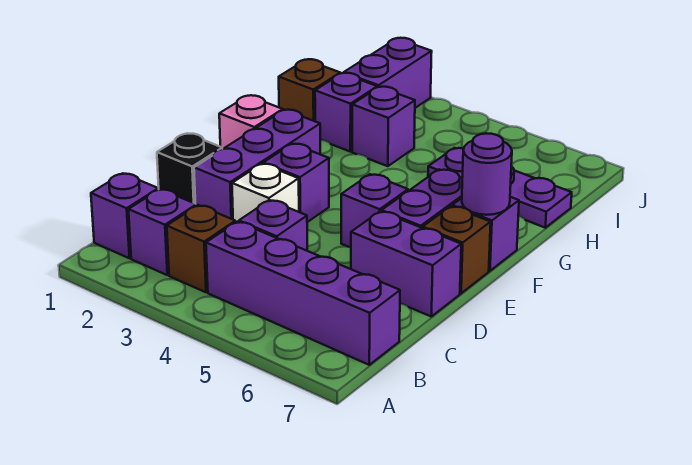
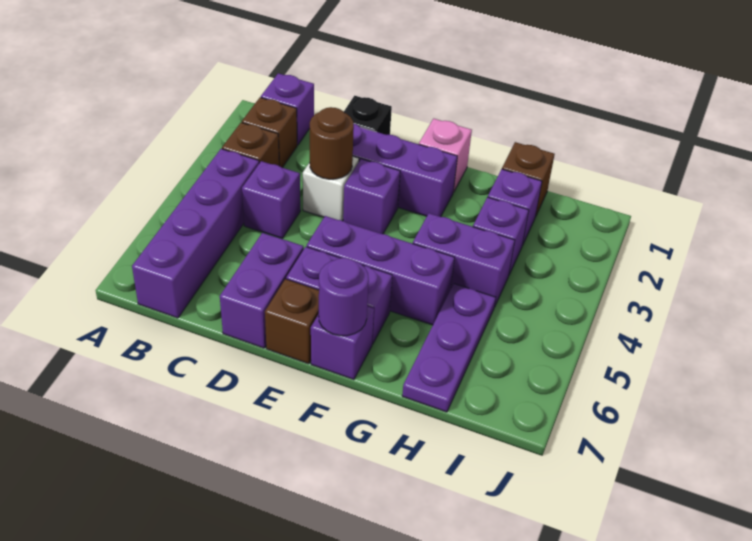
purple 1x1 brick [128,189,197,275] -> brown 1x1 brick [242,97,297,168]
none -> brown 1x1 round brick [310,107,354,179]
purple 1x1 brick [341,174,408,247] -> purple 1x3 brick [307,216,455,325]
purple 1x2 brick [343,38,432,108] -> purple 1x2 brick moved to [413,213,515,307]

